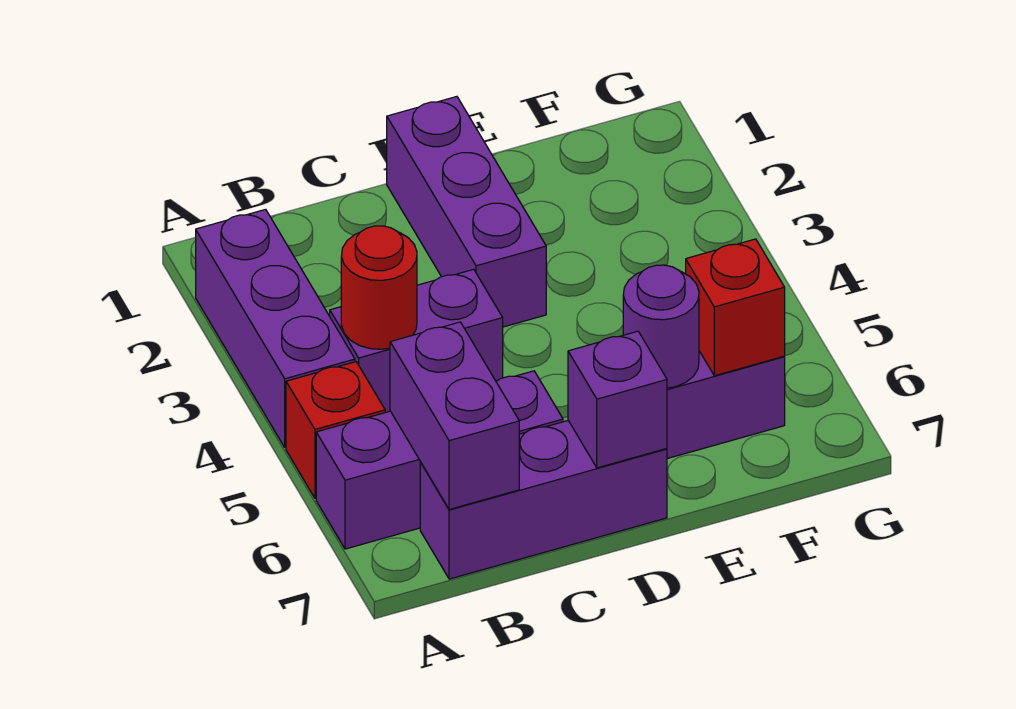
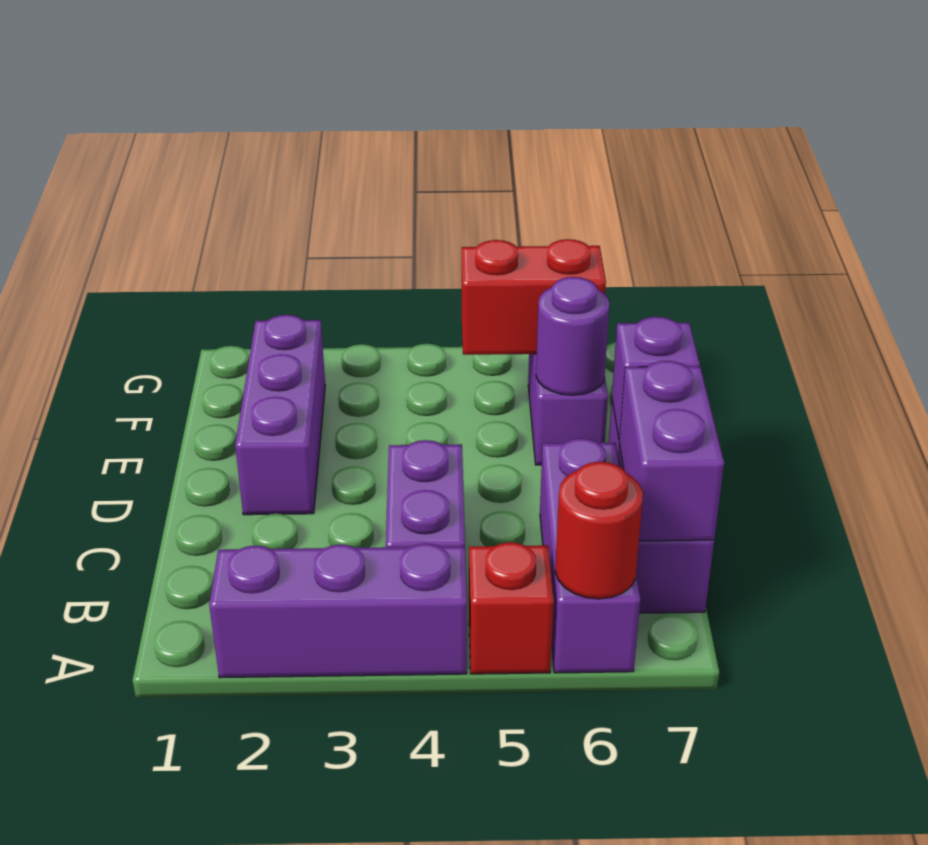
red 1x1 round brick [341,226,417,349] -> red 1x1 round brick moved to [555,462,643,599]
purple 1x2 brick [390,322,519,509] -> purple 1x2 brick turned to [619,361,724,541]
purple 1x3 brick [387,97,546,327] -> purple 1x3 brick turned to [235,315,325,515]
red 1x1 brick [686,239,785,376] -> red 1x2 brick [462,239,606,355]

